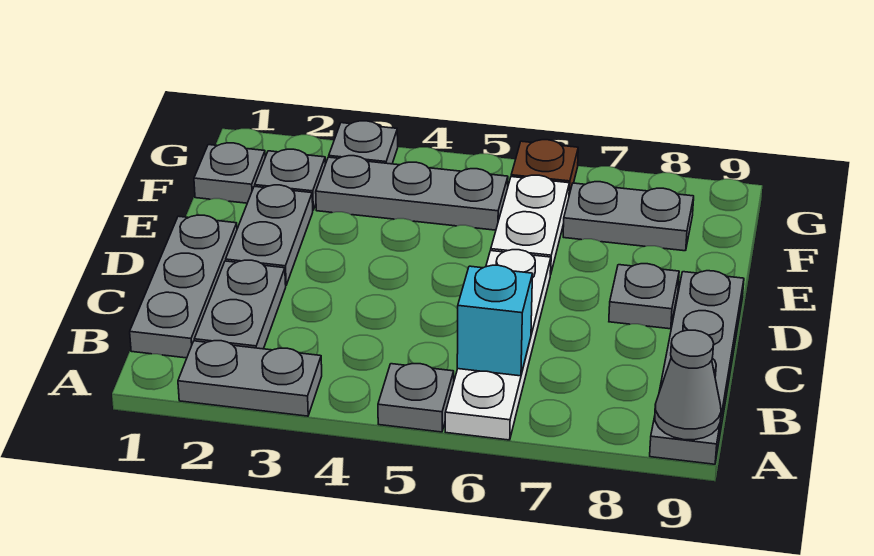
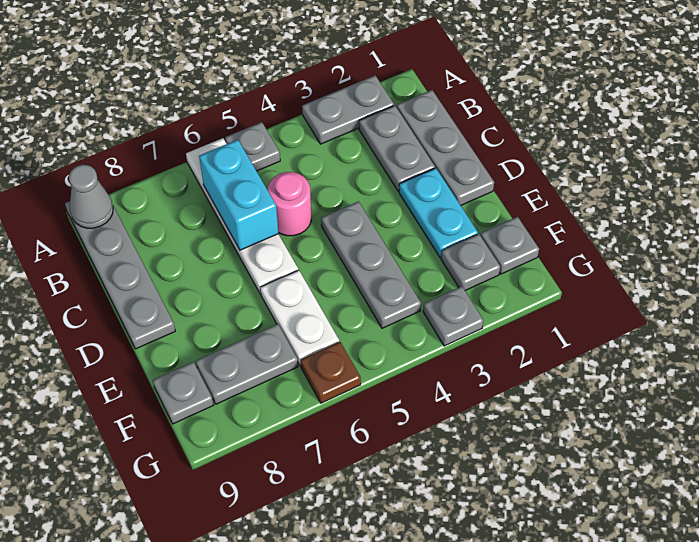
cyan 1x1 brick [457,265,533,376] -> cyan 1x2 brick [199,140,278,250]
none -> pink 1x1 round brick [268,172,311,236]
grey 1x2 plate [226,185,313,285] -> cyan 1x2 plate [399,168,478,257]
grey 1x1 plate [609,264,679,329] -> grey 1x1 plate moved to [153,362,213,424]
grey 1x3 plate [316,156,508,230] -> grey 1x3 plate turned to [321,201,421,328]

